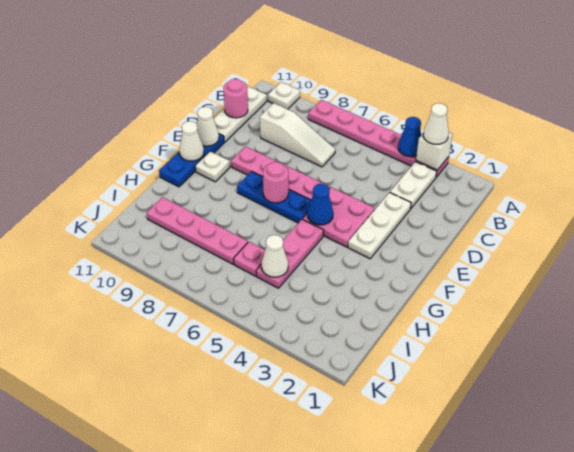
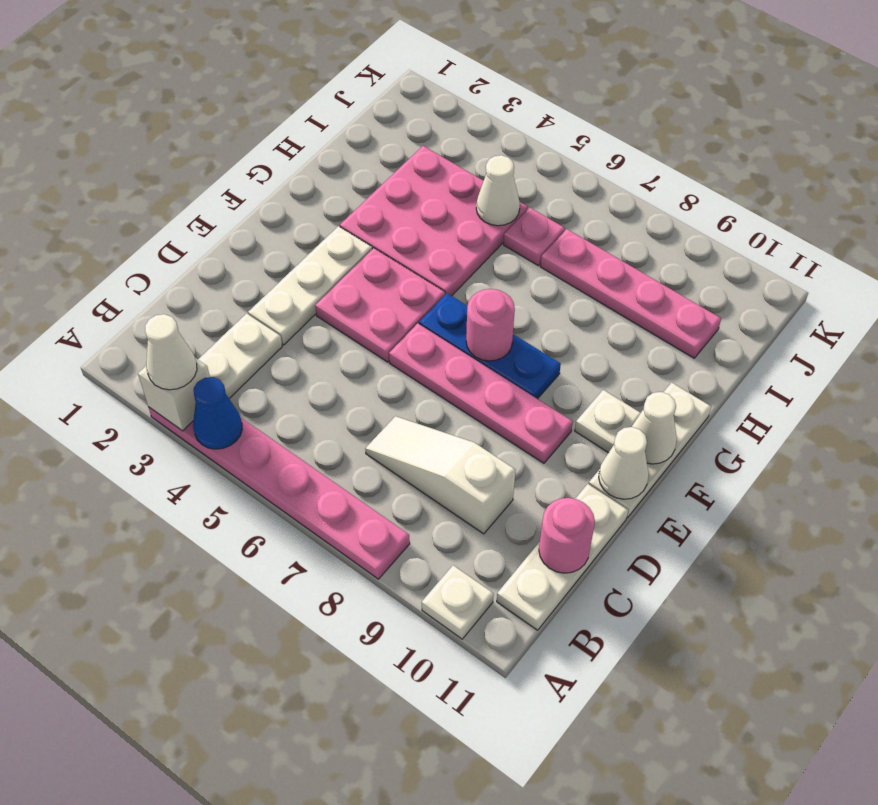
blue 1x3 plate [159,134,224,187] -> white 1x3 plate [589,383,711,518]
blue 1x1 cone [308,184,333,225] -> none
pink 1x3 plate [256,219,324,288] -> pink 3x3 plate [340,146,528,296]

